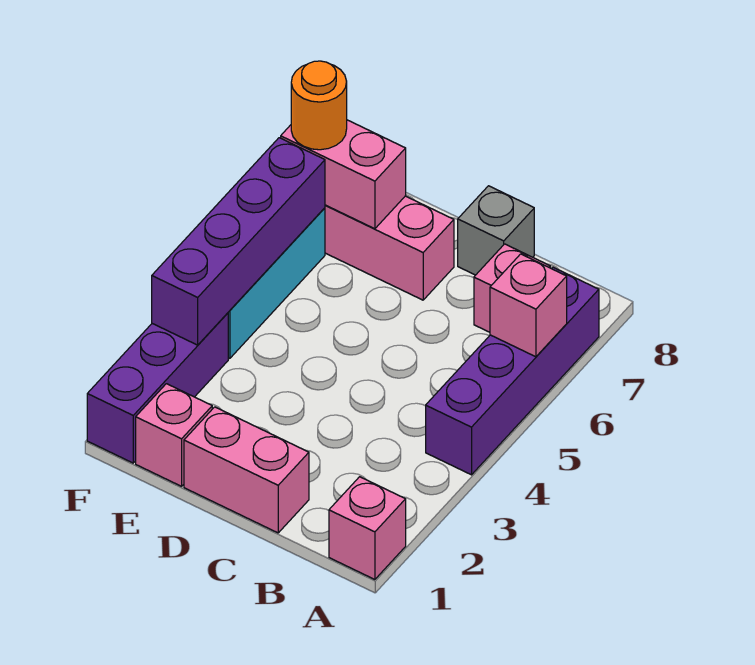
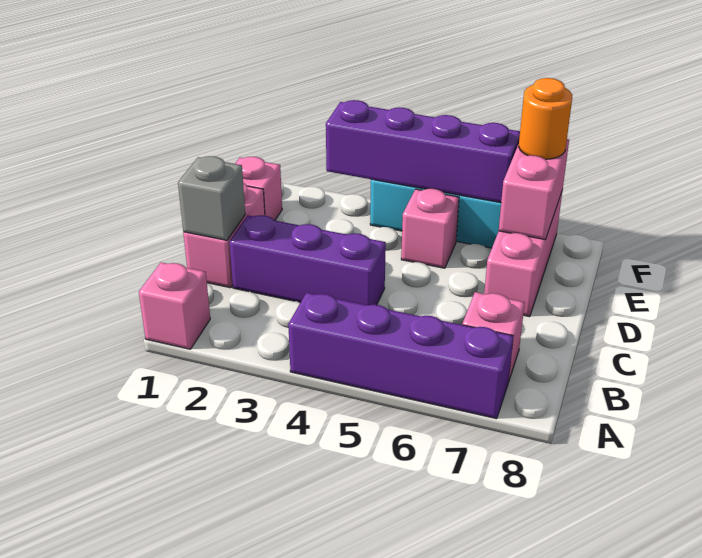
pink 1x1 brick [490,254,567,357] -> pink 1x1 brick moved to [401,189,459,268]
grey 1x1 brick [458,186,534,275] -> grey 1x1 brick moved to [178,156,245,240]
purple 1x3 brick [87,313,228,463] -> purple 1x3 brick moved to [229,215,386,305]

